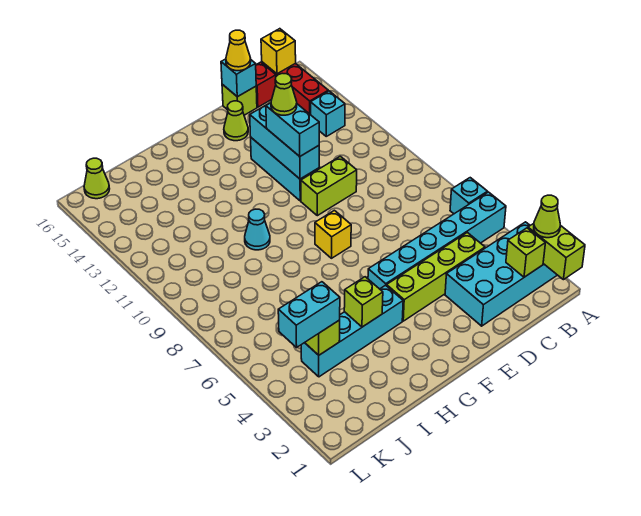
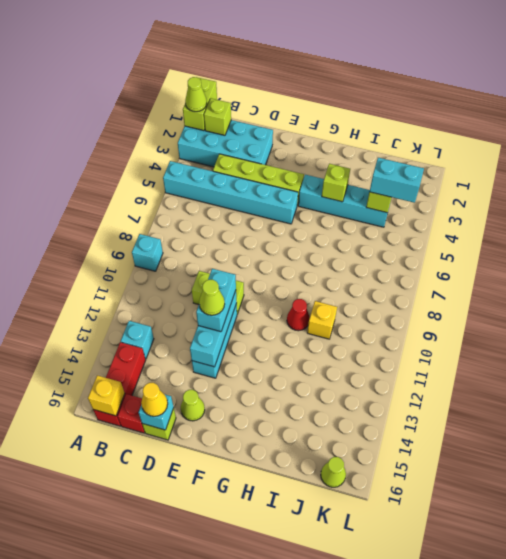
cyan 1x1 brick [450,178,488,214] -> cyan 1x1 brick moved to [132,234,163,271]
yellow 1x1 brick [315,210,351,258] -> yellow 1x1 brick moved to [307,301,337,339]
cyan 1x1 cone [245,209,270,250] -> red 1x1 cone [287,299,310,331]

